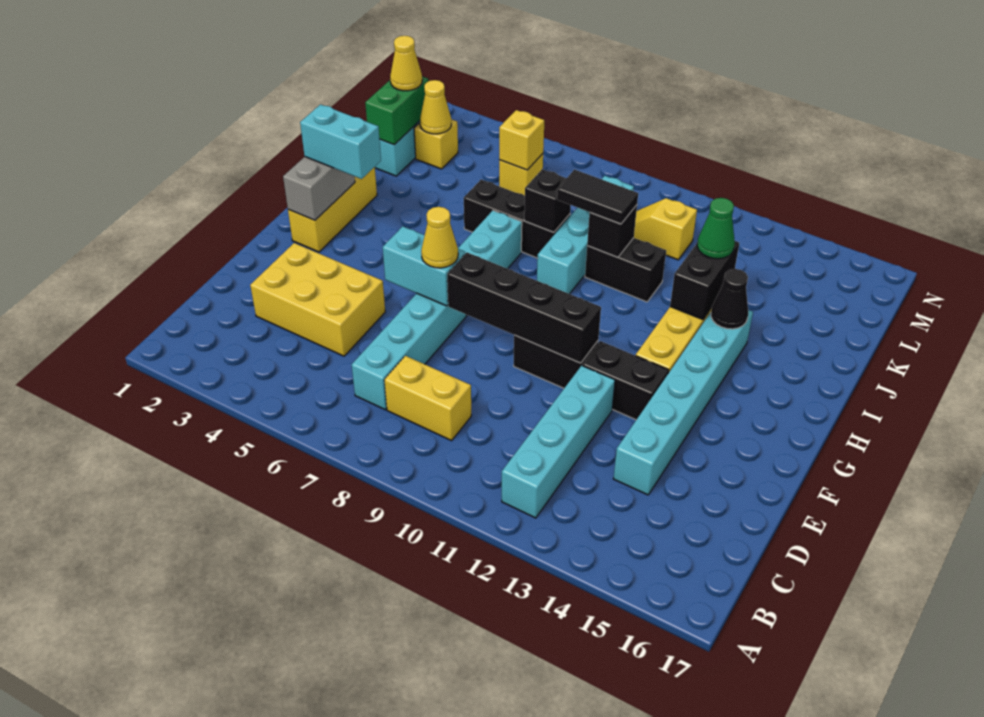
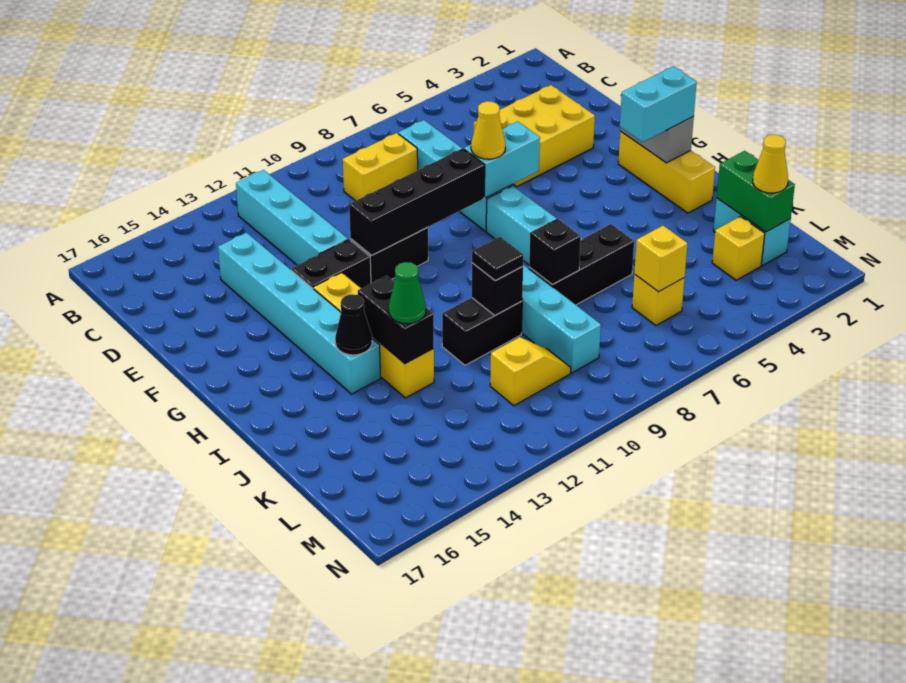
black 1x2 tile [557,170,638,224] -> black 1x1 tile [472,237,523,281]
yellow 1x1 cone [420,80,451,134] -> none

